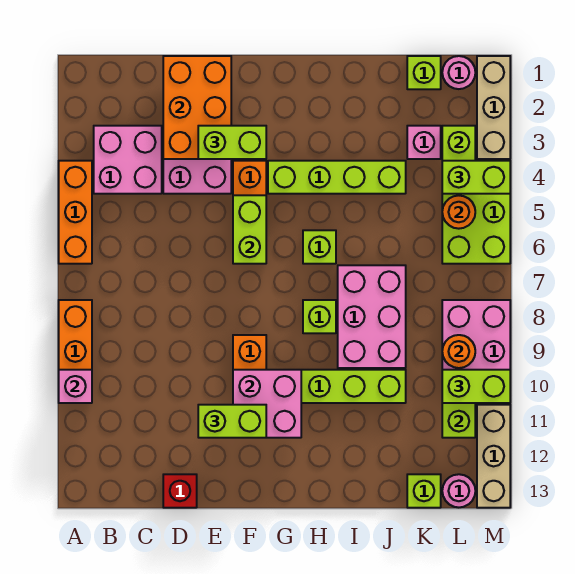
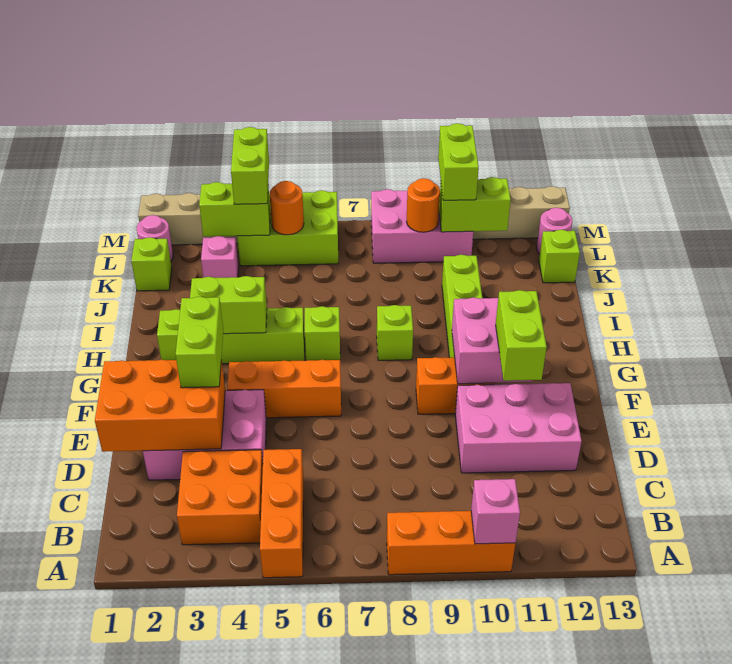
orange 1x3 brick [59,161,92,264] -> orange 1x3 brick turned to [260,449,303,578]
pink 2x2 brick [94,126,162,194] -> orange 2x2 brick [177,450,263,545]
red 1x1 brick [163,474,197,508] -> none
lime 1x2 brick [233,195,266,264] -> lime 1x2 brick moved to [190,276,267,334]
lime 1x4 brick [268,161,406,194] -> lime 1x4 brick turned to [157,307,305,364]
pink 2x3 brick [338,265,406,368] -> pink 2x3 brick moved to [455,383,582,473]

